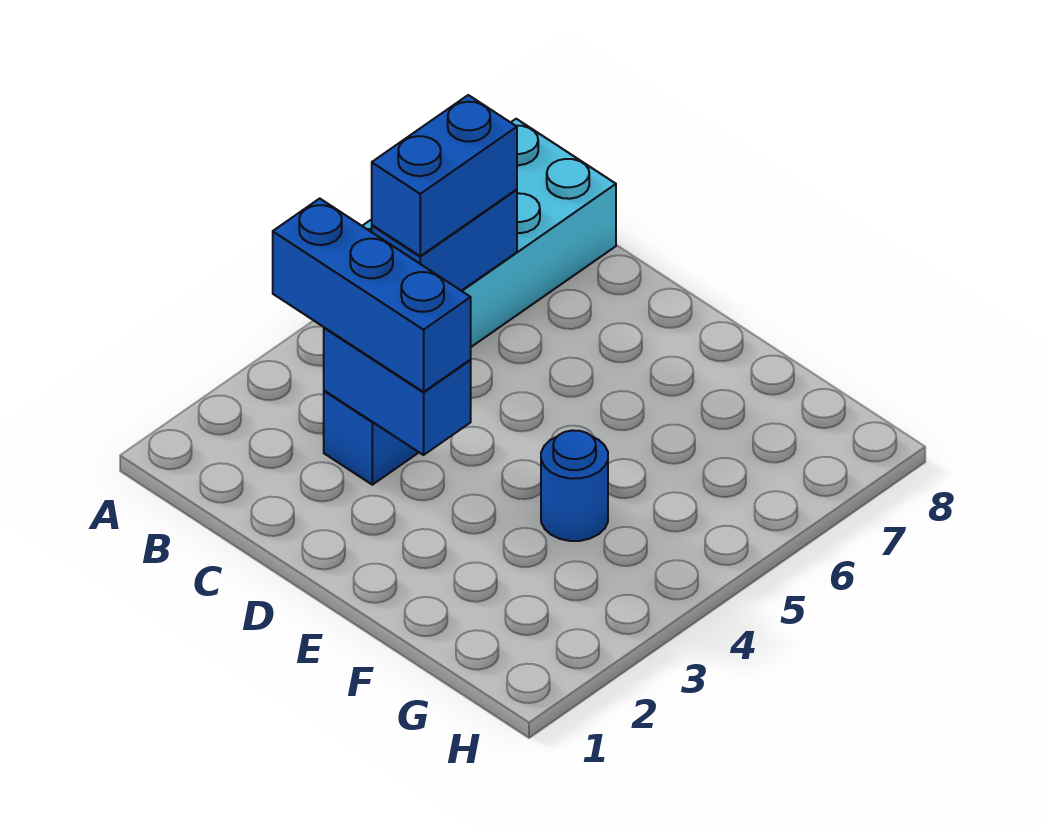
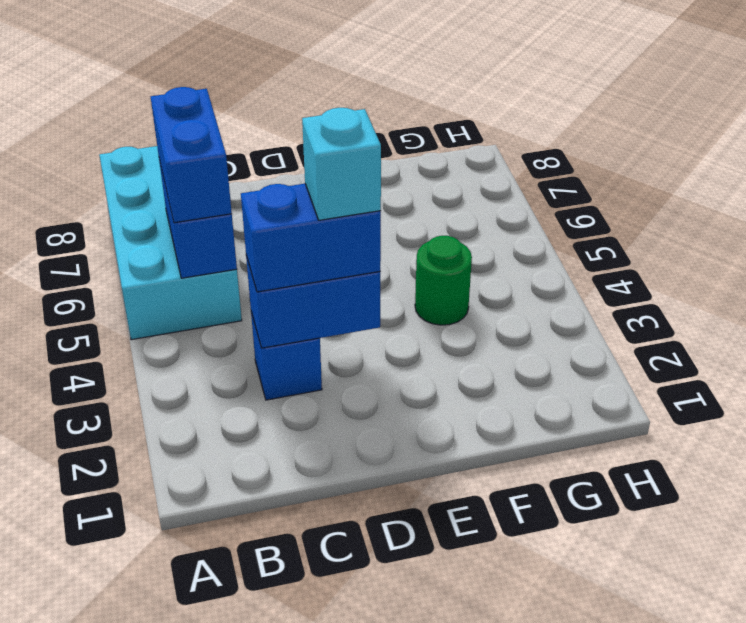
blue 1x3 brick [273,199,471,392] -> blue 1x2 brick [241,184,381,292]
none -> cyan 1x1 brick [302,108,381,220]
blue 1x1 round brick [541,430,608,541] -> green 1x1 round brick [415,236,472,325]

